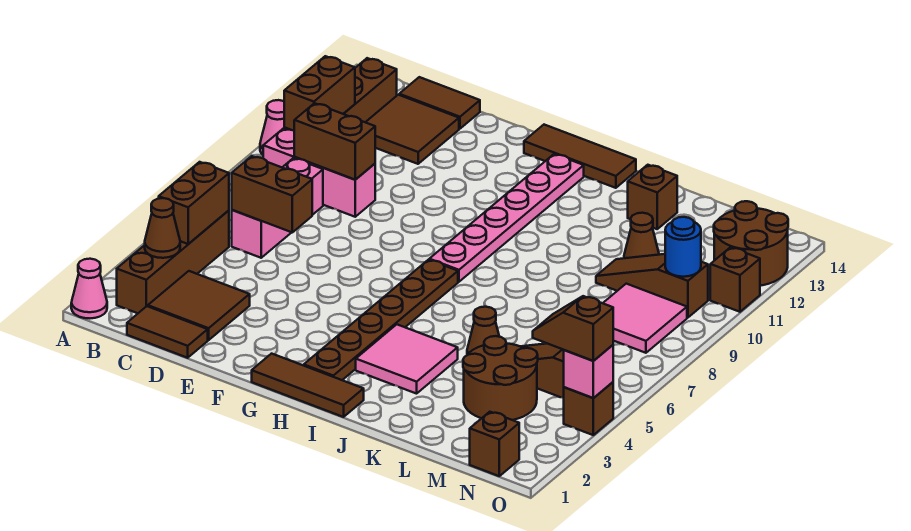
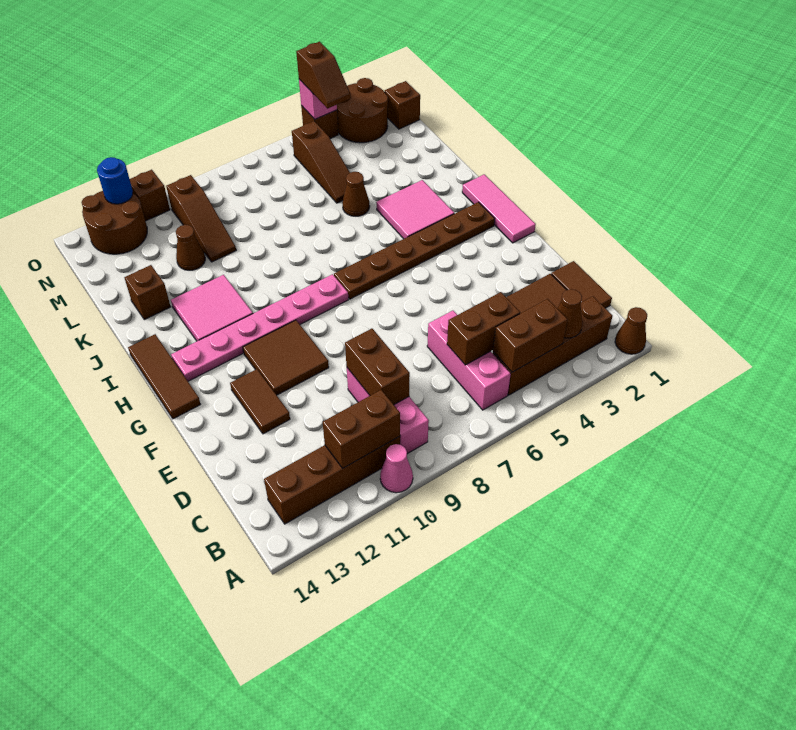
pink 1x1 cone [71,259,107,318] -> brown 1x1 cone [615,307,647,354]
pink 1x3 brick [232,158,323,258] -> pink 1x3 brick turned to [427,311,511,410]
brown 1x2 brick [232,156,312,232] -> brown 1x2 brick turned to [447,292,520,365]
brown 2x2 tile [365,95,459,164] -> brown 2x2 tile moved to [243,320,329,395]
brown 1x2 tile [399,77,480,129] -> brown 1x2 tile moved to [230,369,290,434]
brown 1x3 tile [252,354,364,417] -> pink 1x3 tile [462,174,536,243]
brown 2x2 round brick [463,336,538,420] -> brown 2x2 round brick moved to [337,78,388,143]
pink 2x2 tile [603,284,687,353] -> pink 2x2 tile moved to [171,275,253,341]
blue 1x1 round brick [665,217,701,277] -> blue 1x1 round brick moved to [97,157,133,204]

